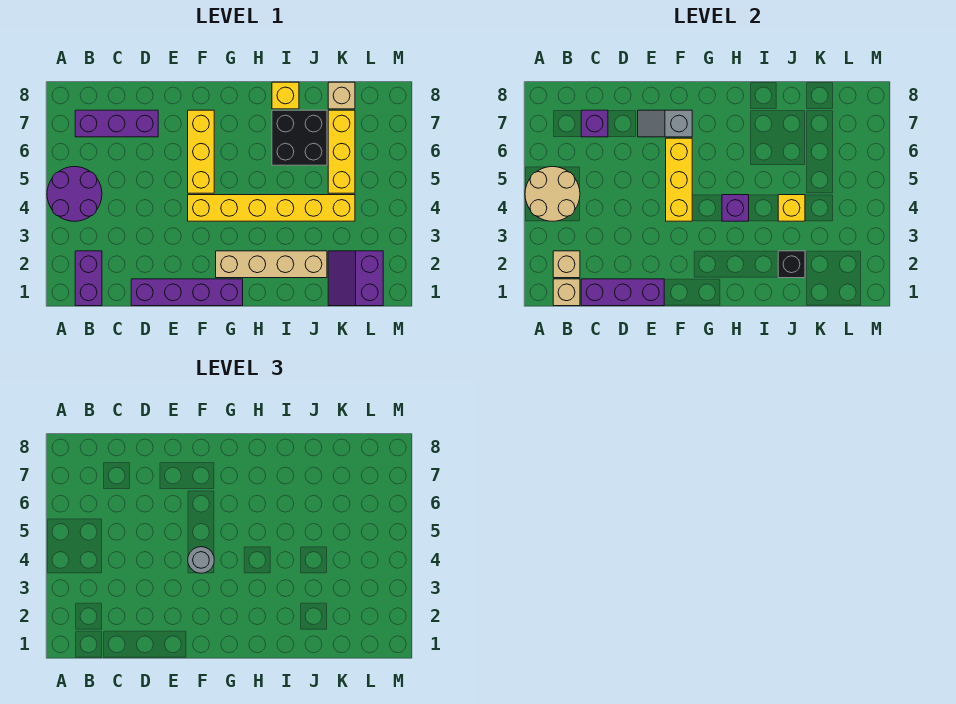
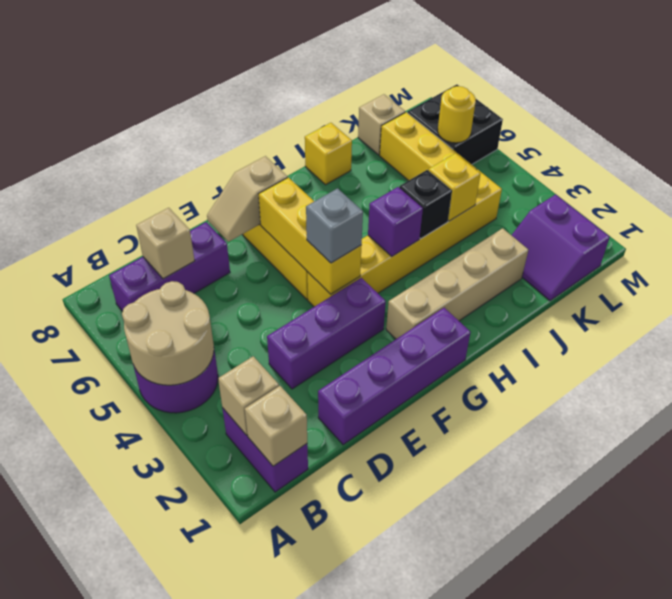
purple 1x3 brick [581,279,664,306] -> purple 1x3 brick moved to [267,278,386,389]
purple 1x1 brick [581,110,608,137] -> tan 1x1 brick [136,208,195,279]
grey 1x2 slope [638,110,692,137] -> tan 1x2 slope [207,156,287,242]
grey 1x1 round brick [188,547,214,573] -> grey 1x1 brick [306,189,363,263]
black 2x2 brick [272,110,327,165] -> black 2x2 brick moved to [408,85,503,164]
black 1x1 brick [778,251,805,278] -> black 1x1 brick moved to [399,170,452,238]
none -> yellow 1x1 round brick [438,86,476,143]

